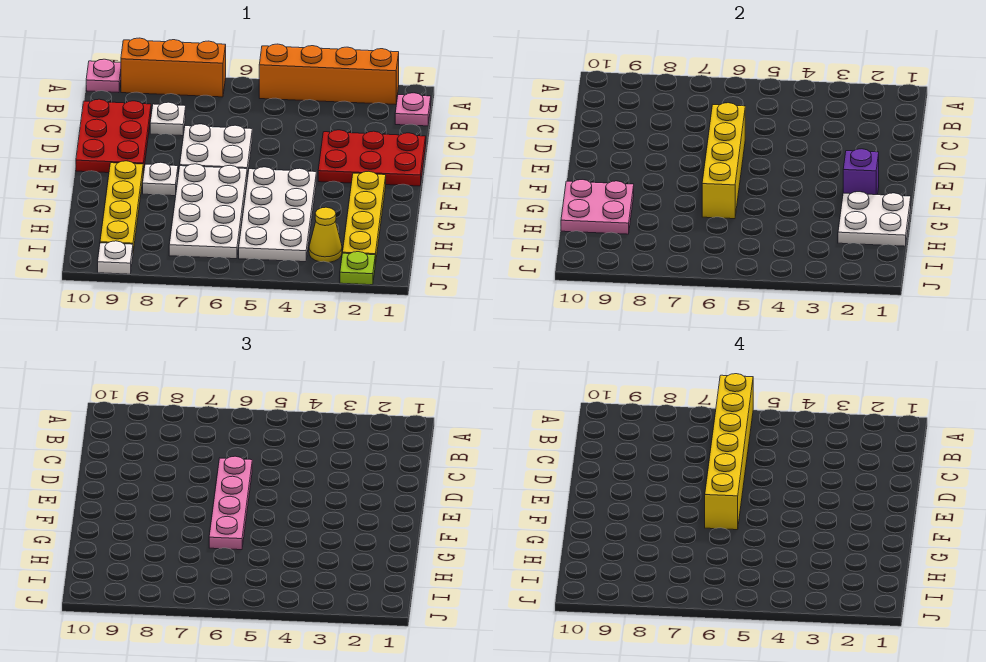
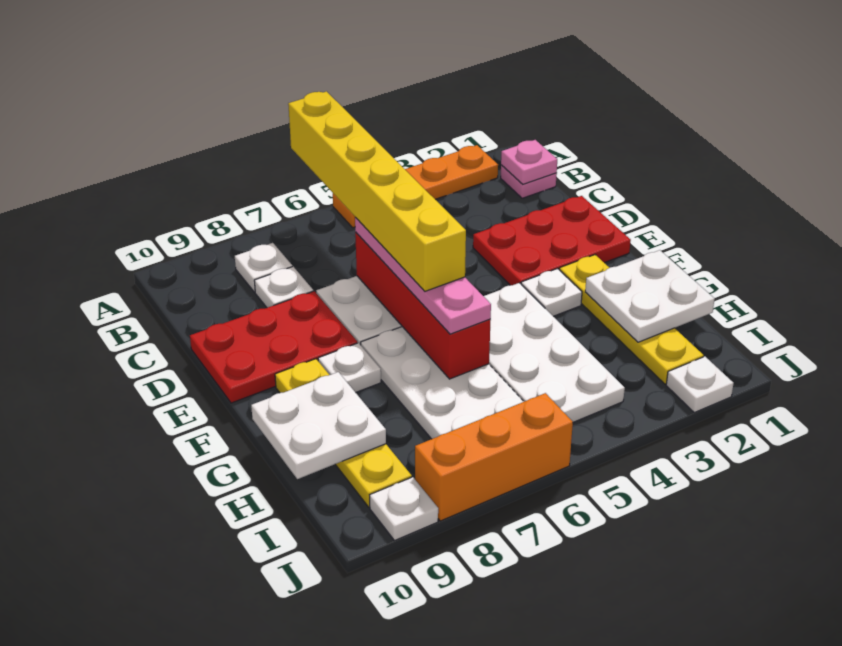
orange 1x4 brick [259,44,399,105] -> orange 1x4 plate [333,145,498,228]
orange 1x3 brick [121,38,226,97] -> orange 1x3 brick moved to [415,393,573,521]
pink 1x1 plate [86,59,121,93] -> pink 1x1 plate moved to [501,140,557,184]
none -> white 1x1 plate [235,243,292,292]
red 2x3 plate [76,99,151,174] -> red 2x3 plate turned to [190,291,357,403]
yellow 1x4 brick [702,103,745,219] -> red 1x4 brick [355,232,491,379]
purple 1x1 brick [843,149,879,195] -> none
none -> white 1x1 plate [521,269,582,316]
pink 2x2 plate [561,180,634,234] -> white 2x2 plate [251,372,386,479]
yellow 1x1 cone [309,207,342,262] -> none
lime 1x1 plate [340,252,375,285] -> white 1x1 plate [666,356,734,413]

